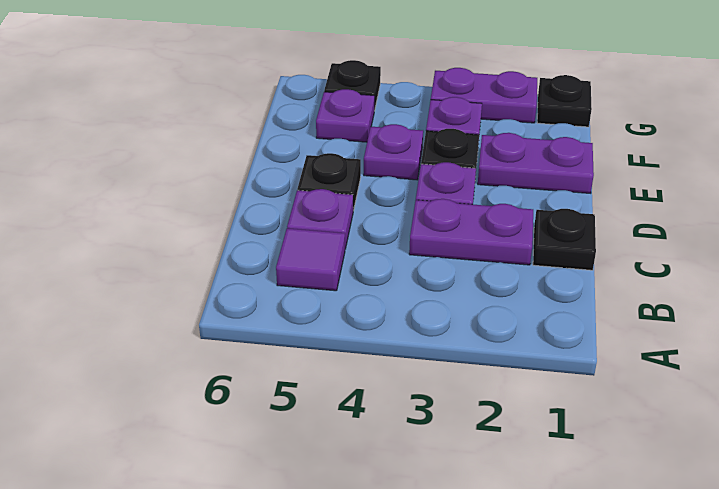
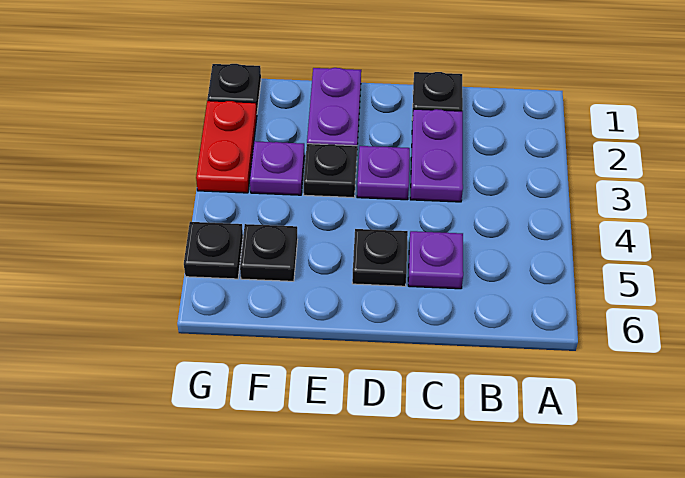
purple 1x1 tile [276,228,345,291] -> none
purple 1x1 plate [364,124,423,180] -> none
purple 1x1 plate [316,89,374,142] -> black 1x1 plate [240,224,297,281]
purple 1x2 plate [431,68,537,123] -> red 1x2 plate [196,101,257,193]

